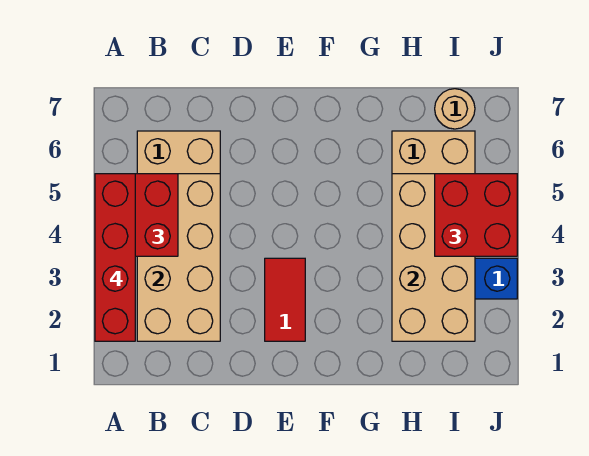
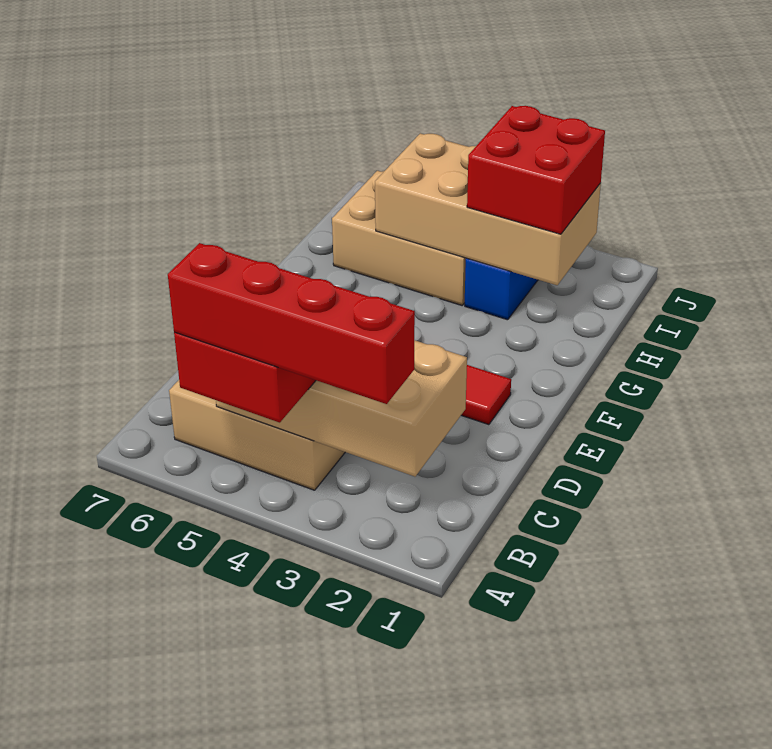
red 2x2 brick [435,174,517,256] -> red 2x2 brick moved to [467,106,605,234]
tan 1x1 round brick [435,89,475,129] -> none

